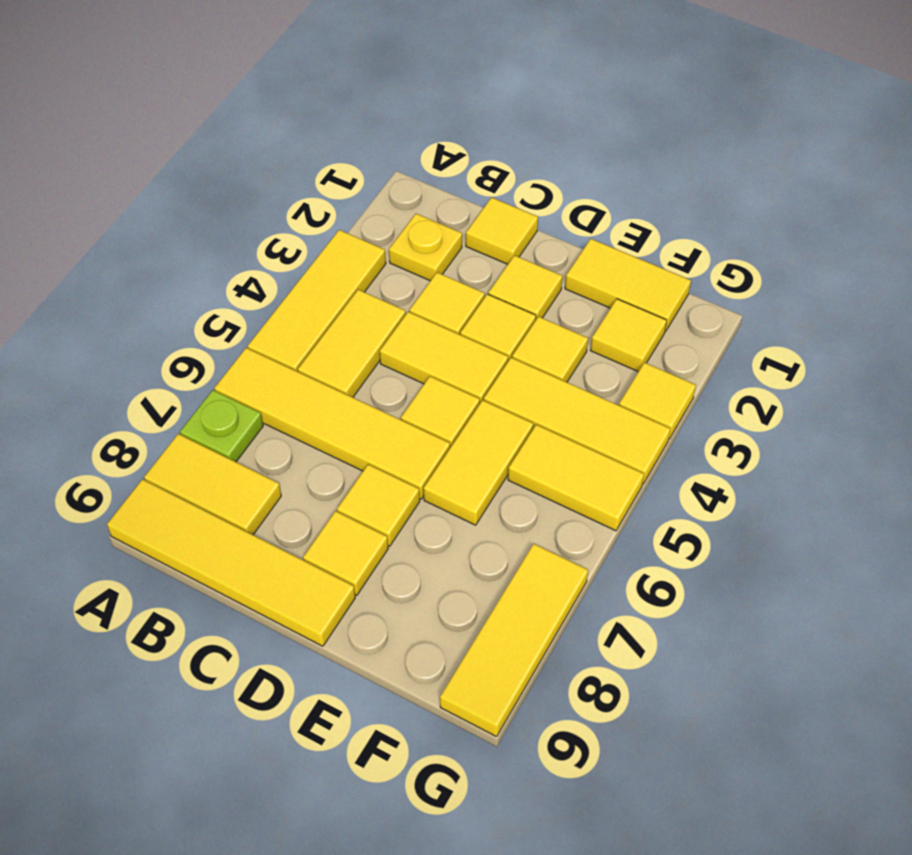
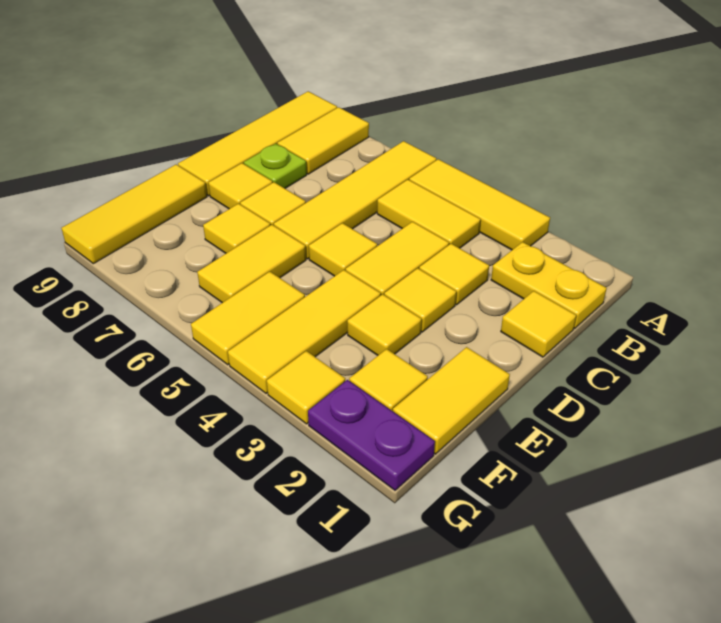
lime 1x1 plate [180,390,263,462] -> lime 1x1 plate moved to [244,144,307,188]
yellow 1x1 plate [389,214,462,281] -> yellow 1x2 plate [491,242,607,328]
yellow 1x1 tile [488,255,562,319] -> yellow 1x1 tile moved to [203,204,270,253]
yellow 1x2 tile [424,400,533,525] -> yellow 1x2 tile turned to [197,225,306,303]
none -> purple 1x2 plate [308,380,435,490]
yellow 1x3 tile [440,544,588,737] -> yellow 1x3 tile turned to [61,164,207,264]

